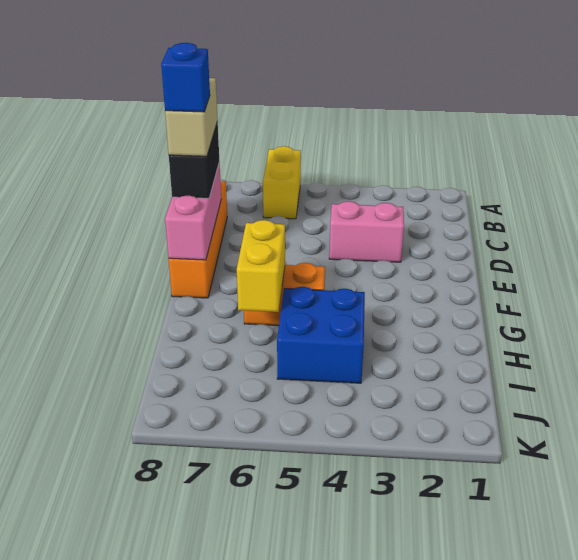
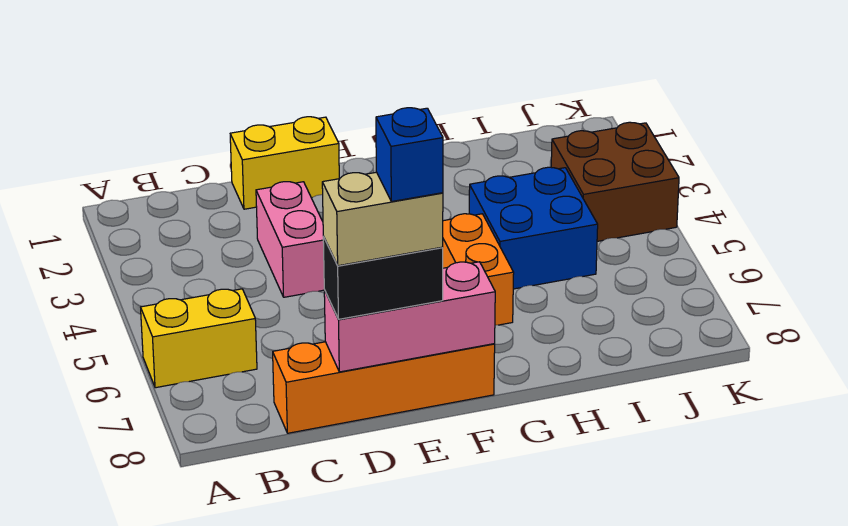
yellow 1x2 brick [237,220,285,312] -> yellow 1x2 brick moved to [230,117,339,209]
none -> brown 2x2 brick [551,122,679,241]

